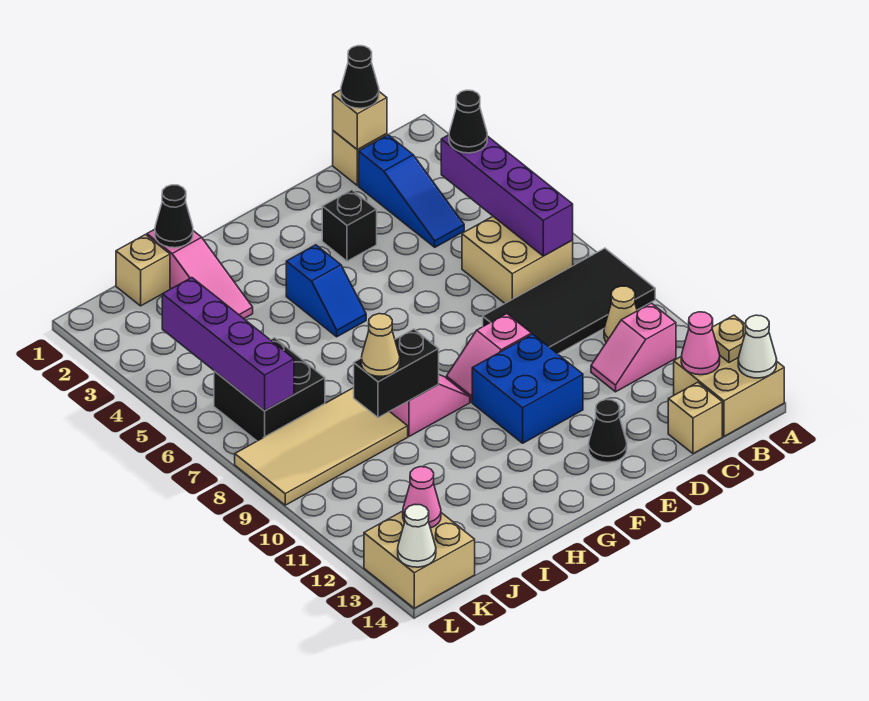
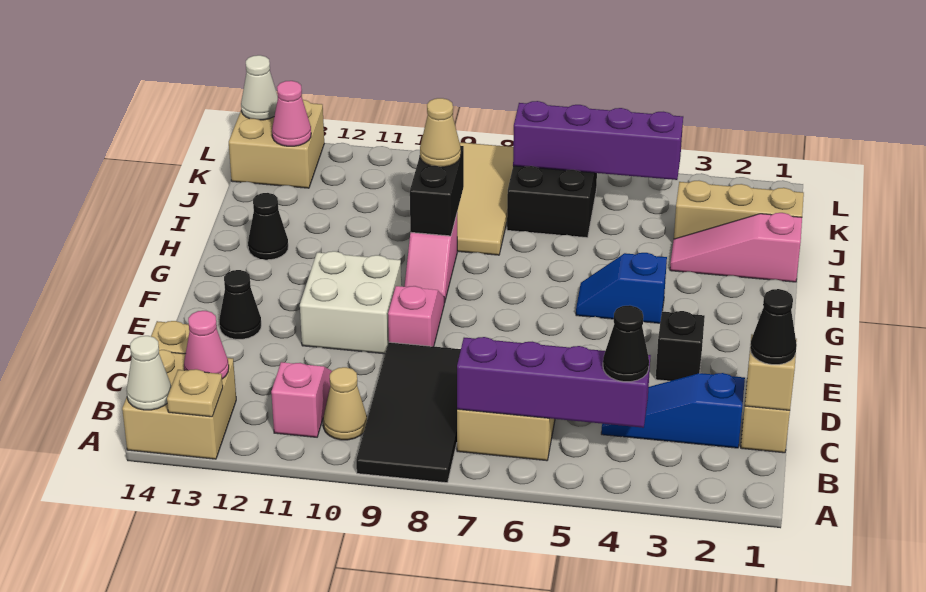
blue 2x2 brick [472,334,583,443] -> white 2x2 brick [300,251,401,354]
black 1x1 cone [155,185,193,248] -> black 1x1 cone moved to [248,193,288,260]
tan 1x1 brick [116,235,170,306] -> tan 1x3 brick [674,181,804,239]

